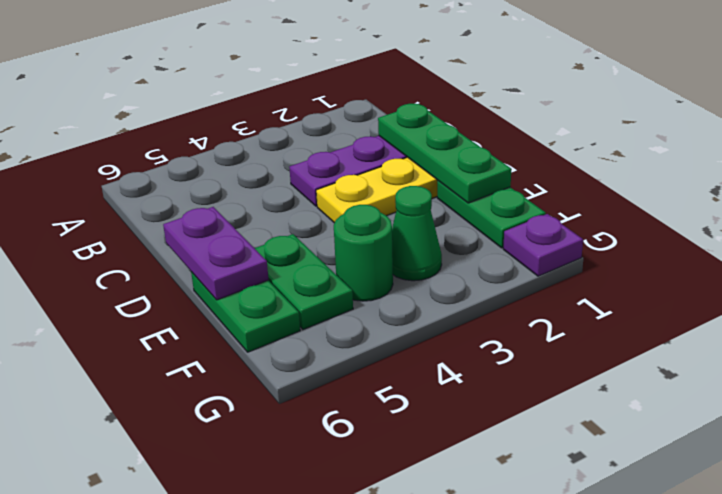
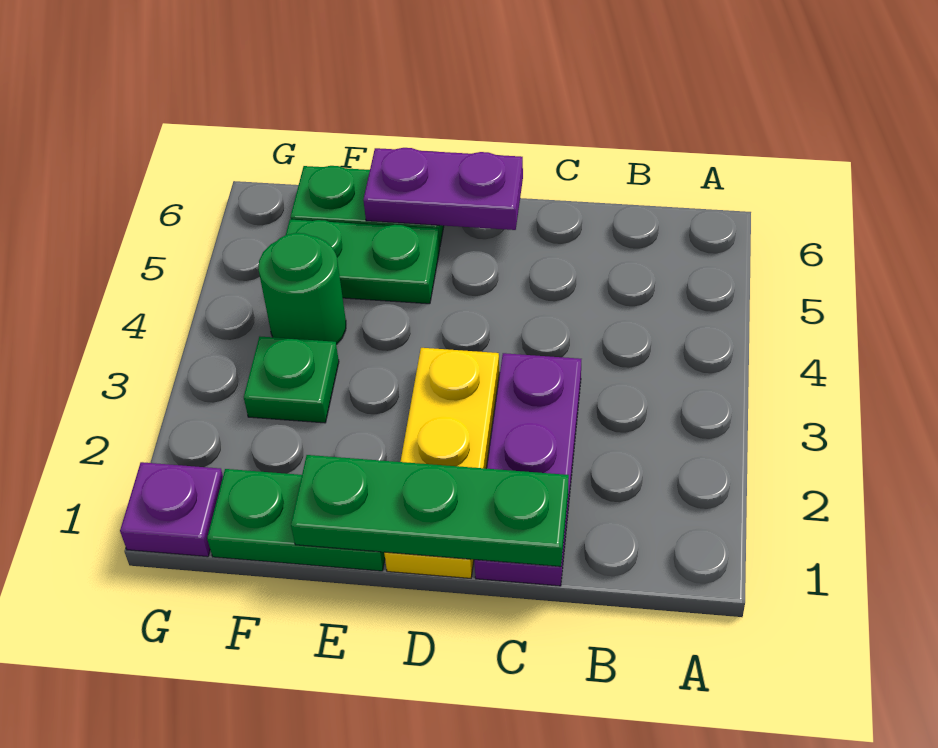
green 1x1 cone [392,186,442,281] -> green 1x1 plate [244,337,339,423]

